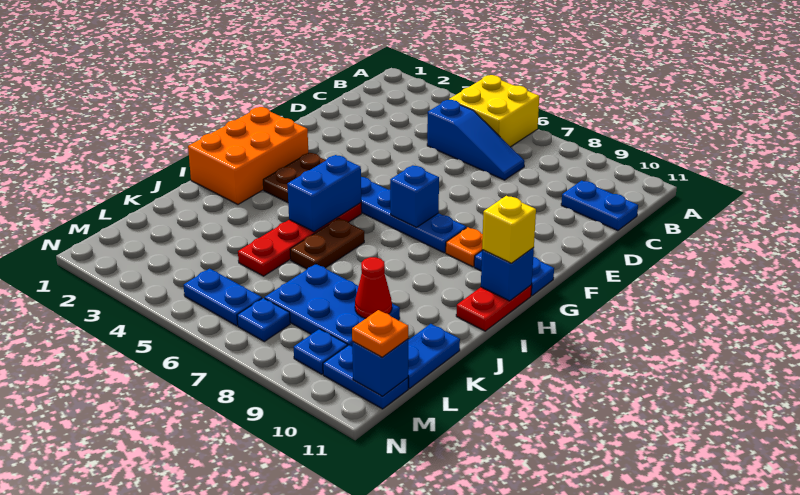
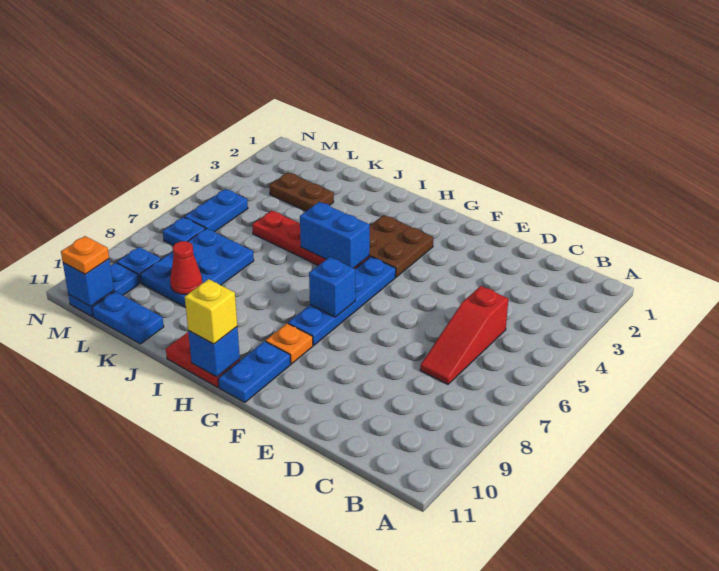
yellow 2x2 brick [449,75,539,147] -> none
blue 1x3 slope [427,100,525,180] -> red 1x3 slope [420,286,508,384]
blue 1x2 plate [561,181,638,231] -> none
orange 2x3 brick [188,107,308,204] -> none
brown 1x2 plate [290,218,364,269] -> brown 1x2 plate moved to [269,173,334,211]

